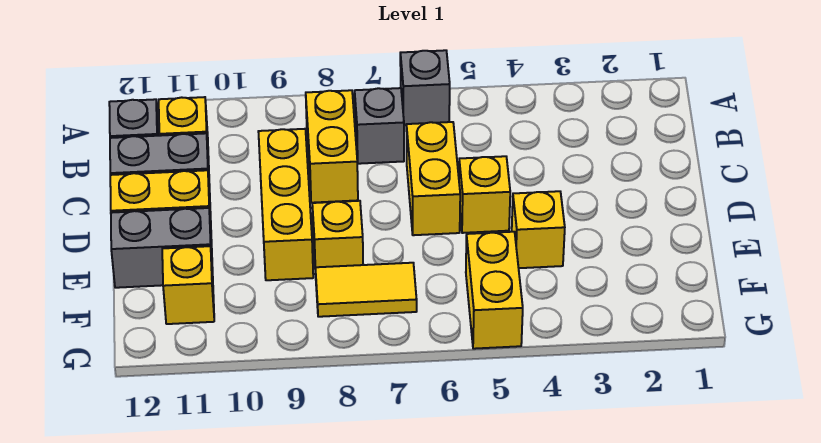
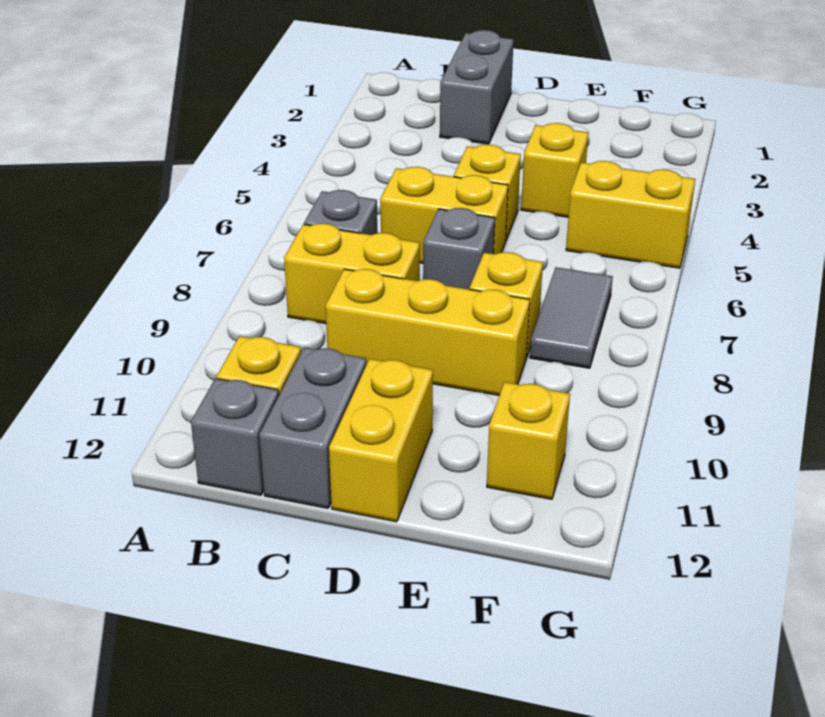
grey 1x1 brick [400,50,450,125] -> grey 1x1 brick moved to [423,208,495,289]
grey 1x2 brick [111,208,213,288] -> grey 1x2 brick moved to [440,30,514,144]
yellow 1x2 tile [315,263,417,317] -> grey 1x2 tile [530,267,613,368]

